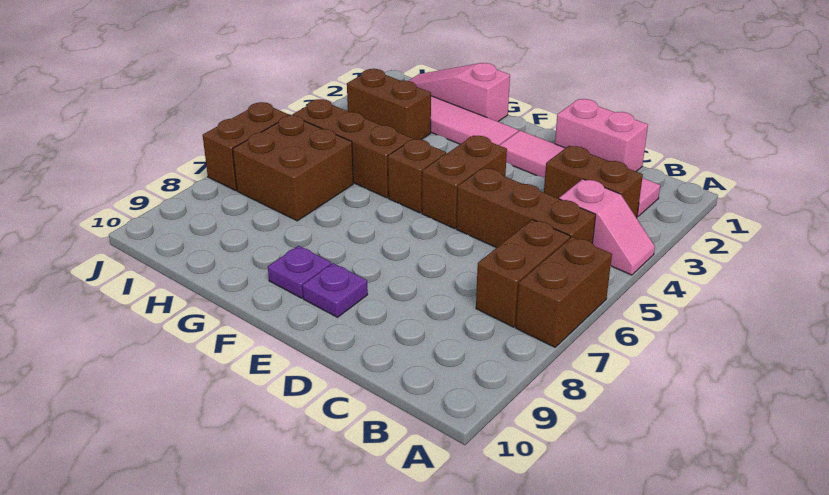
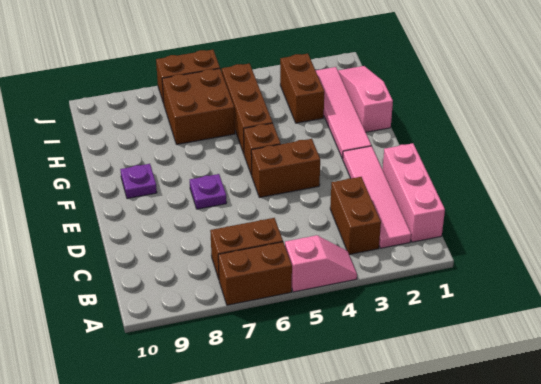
pink 1x2 slope [559,179,655,275] -> pink 1x2 slope turned to [285,235,357,292]
brown 1x3 brick [457,168,596,248] -> none
pink 1x2 brick [555,99,648,171] -> pink 1x3 brick [383,143,445,242]
purple 1x1 plate [302,263,368,317] -> purple 1x1 plate moved to [190,174,227,209]

